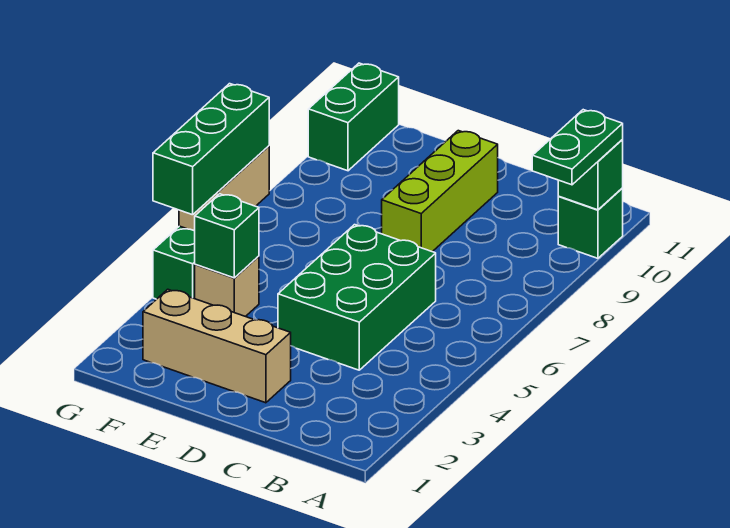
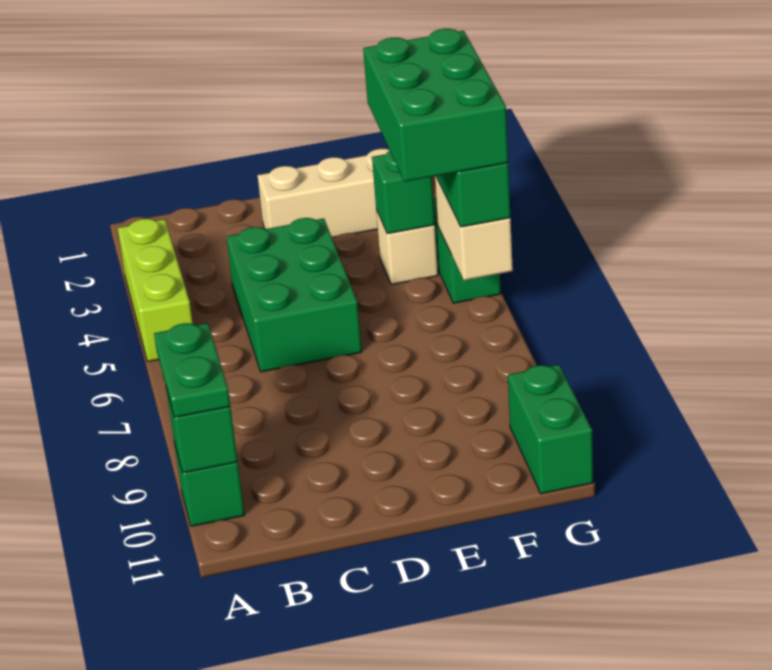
lime 1x3 brick [382,131,498,252] -> lime 1x3 brick moved to [118,219,193,361]
none -> green 2x3 brick [363,29,508,182]

